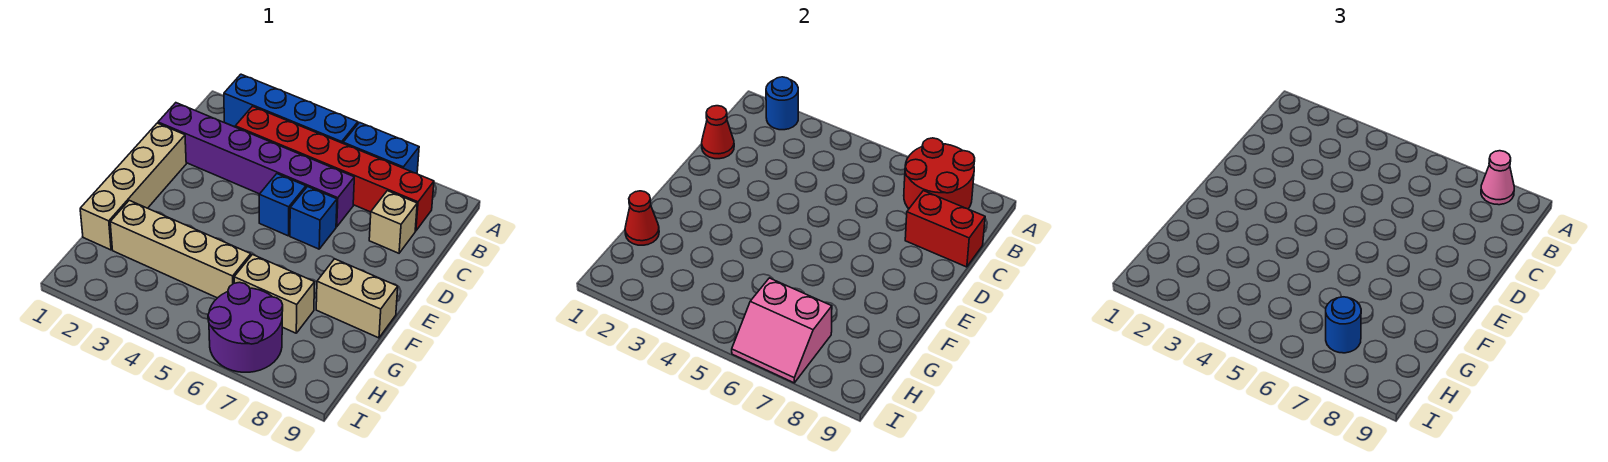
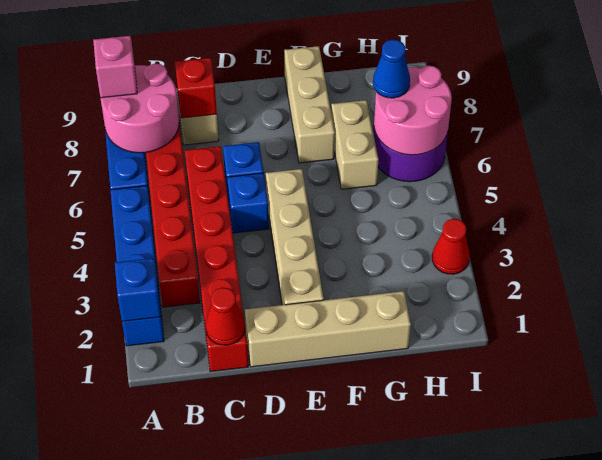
blue 1x1 round brick [766,77,798,130] -> blue 1x1 brick [115,258,161,321]
red 2x2 round brick [904,138,975,209] -> pink 2x2 round brick [101,64,179,153]
pink 1x1 cone [1481,151,1514,205] -> pink 1x1 brick [93,36,137,98]
purple 1x6 brick [158,103,354,227] -> red 1x6 brick [185,146,248,372]
red 1x2 brick [905,191,985,267] -> red 1x1 brick [175,58,217,118]
tan 1x2 brick [316,259,398,338] -> tan 1x3 brick [284,46,335,163]
red 1x1 cone [625,191,659,245] -> red 1x1 cone moved to [432,219,470,274]
tan 1x4 brick [110,200,251,298] -> tan 1x4 brick moved to [266,169,324,305]
pink 2x2 slope [732,278,832,383] -> pink 2x2 round brick [374,66,452,155]
blue 1x1 round brick [1326,297,1361,353] -> blue 1x1 cone [373,40,410,98]

